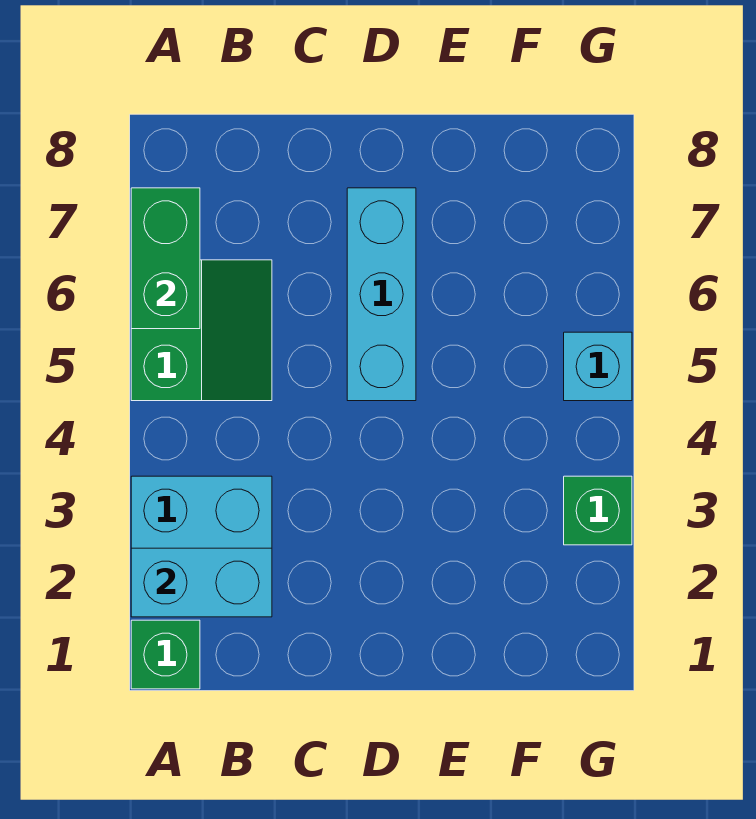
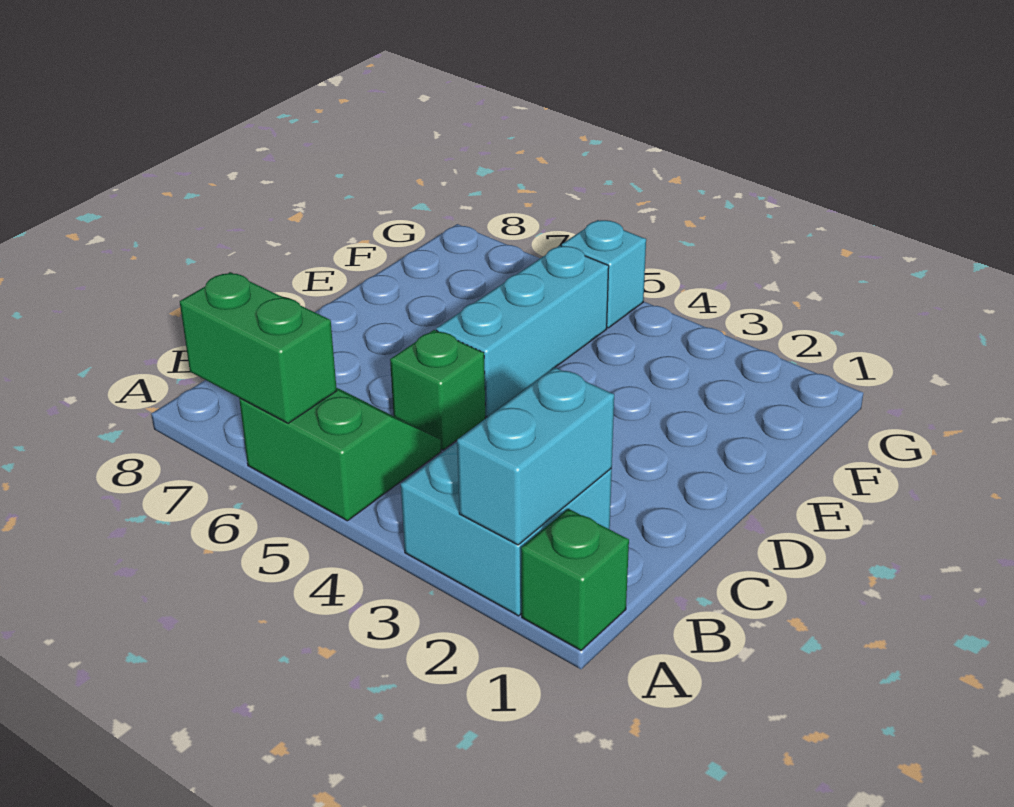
cyan 1x3 brick [347,188,416,401] -> cyan 1x3 brick turned to [436,246,609,417]
green 1x1 brick [564,476,632,545] -> green 1x1 brick moved to [390,330,485,450]

